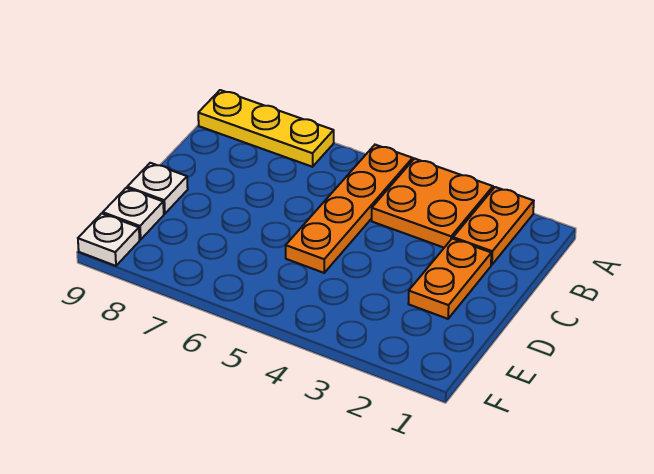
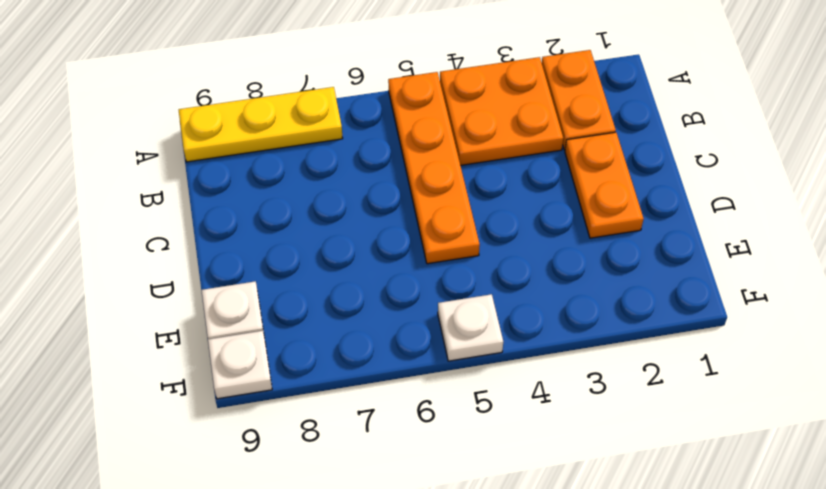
white 1x1 plate [127,163,188,214] -> white 1x1 plate moved to [438,294,503,361]

